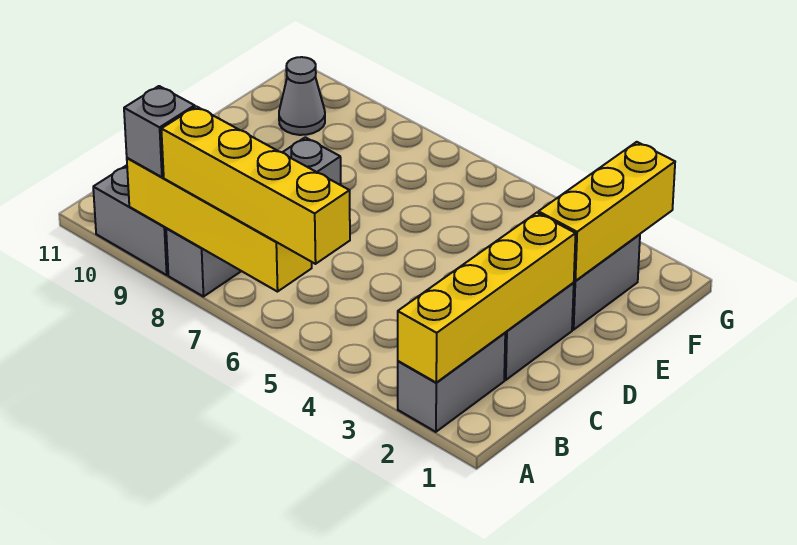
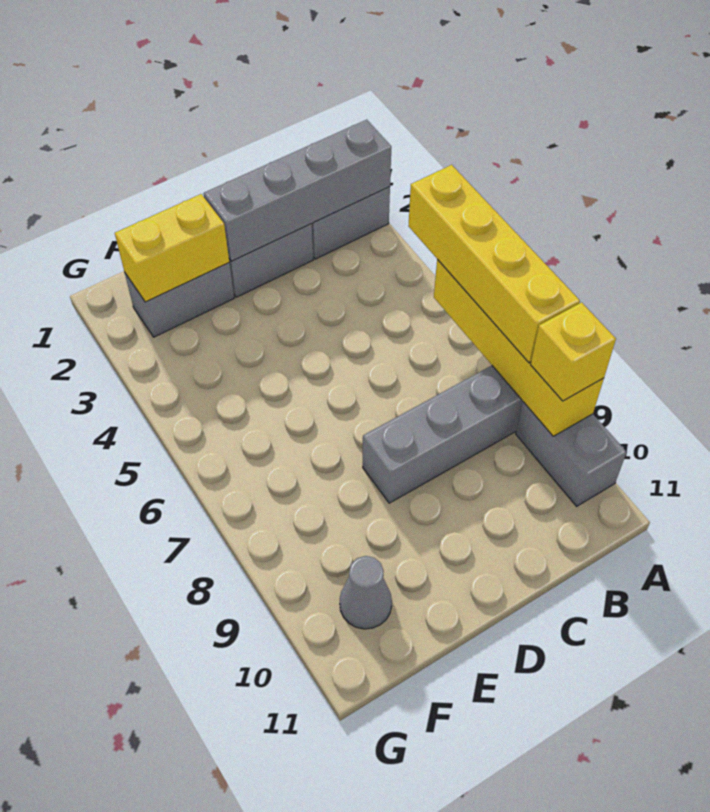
yellow 1x4 brick [398,213,576,382] -> grey 1x4 brick [204,120,391,261]
grey 1x1 brick [124,86,195,177] -> yellow 1x1 brick [531,302,616,401]
yellow 1x3 brick [538,142,675,281] -> yellow 1x2 brick [115,194,229,302]

